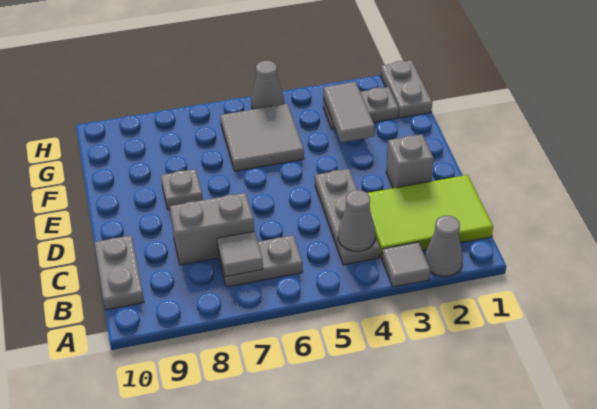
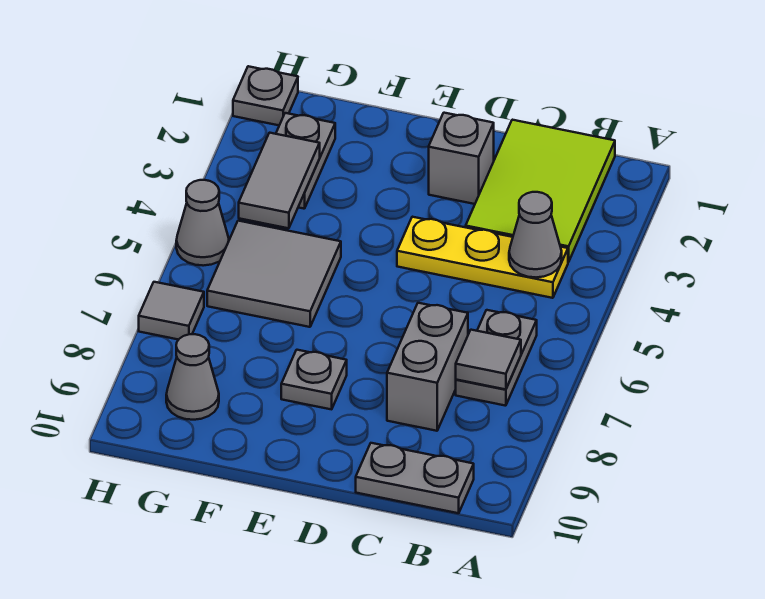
grey 1x1 cone [425,216,463,277] -> grey 1x1 cone moved to [166,334,219,420]
grey 1x1 tile [382,242,430,287] -> grey 1x1 tile moved to [139,282,204,340]
grey 1x3 plate [315,169,380,265] -> yellow 1x3 plate [397,217,568,298]
grey 1x2 tile [323,82,375,142] -> grey 1x2 tile turned to [239,133,320,228]
grey 1x2 plate [380,60,432,118] -> grey 1x1 plate [233,66,298,125]

